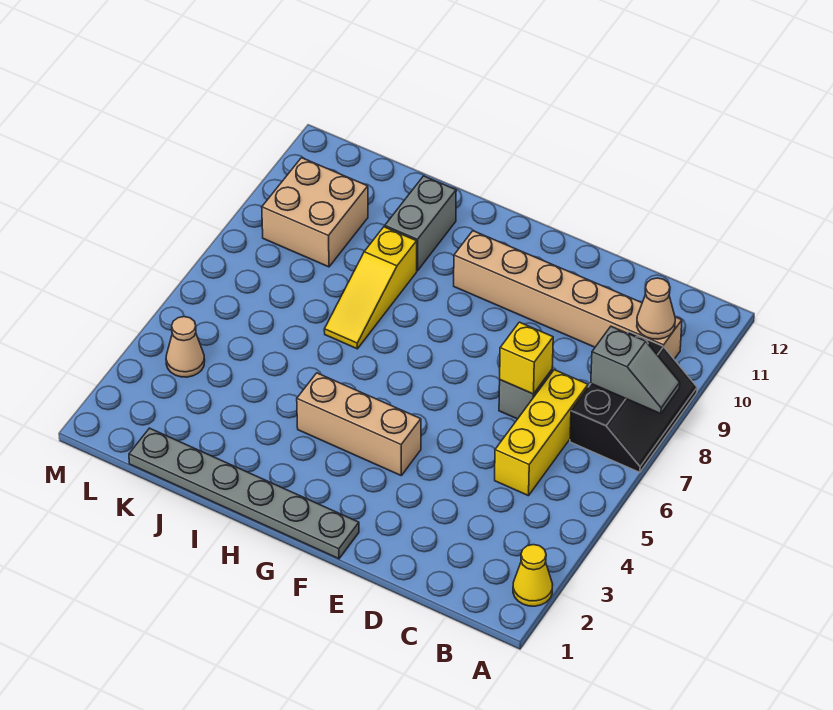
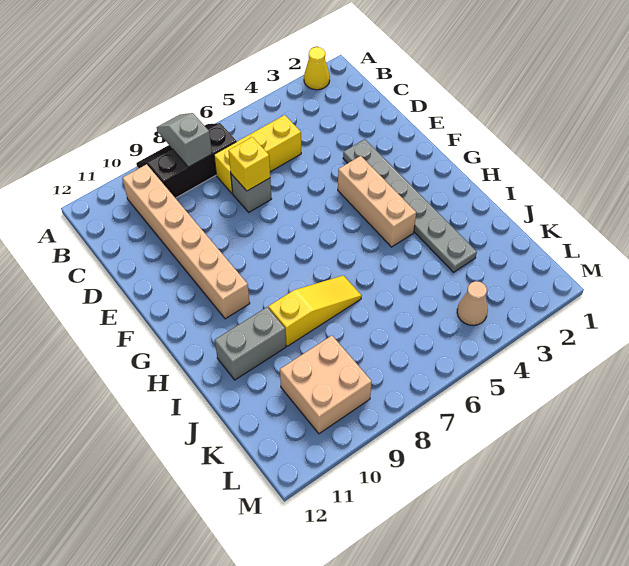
tan 1x1 cone [637,278,675,339] -> none
grey 1x6 plate [129,428,359,559] -> grey 1x6 plate moved to [343,139,477,272]

